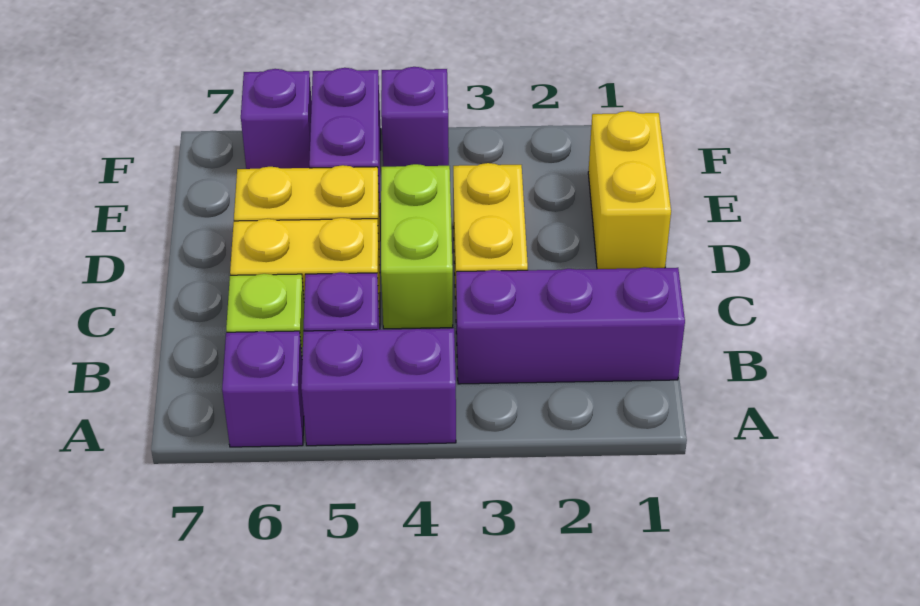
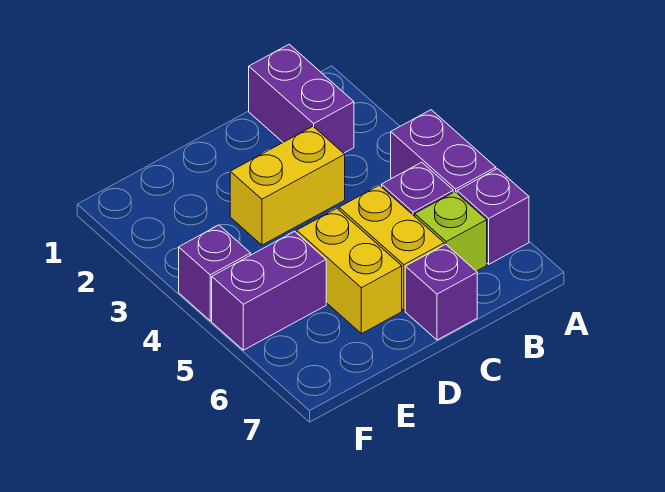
purple 1x3 brick [456,267,685,384] -> purple 1x2 brick [249,44,354,153]
lime 1x2 brick [381,164,453,329] -> none
yellow 1x2 brick [588,111,671,269] -> none
purple 1x1 brick [241,69,312,169] -> purple 1x1 brick moved to [405,244,477,340]

